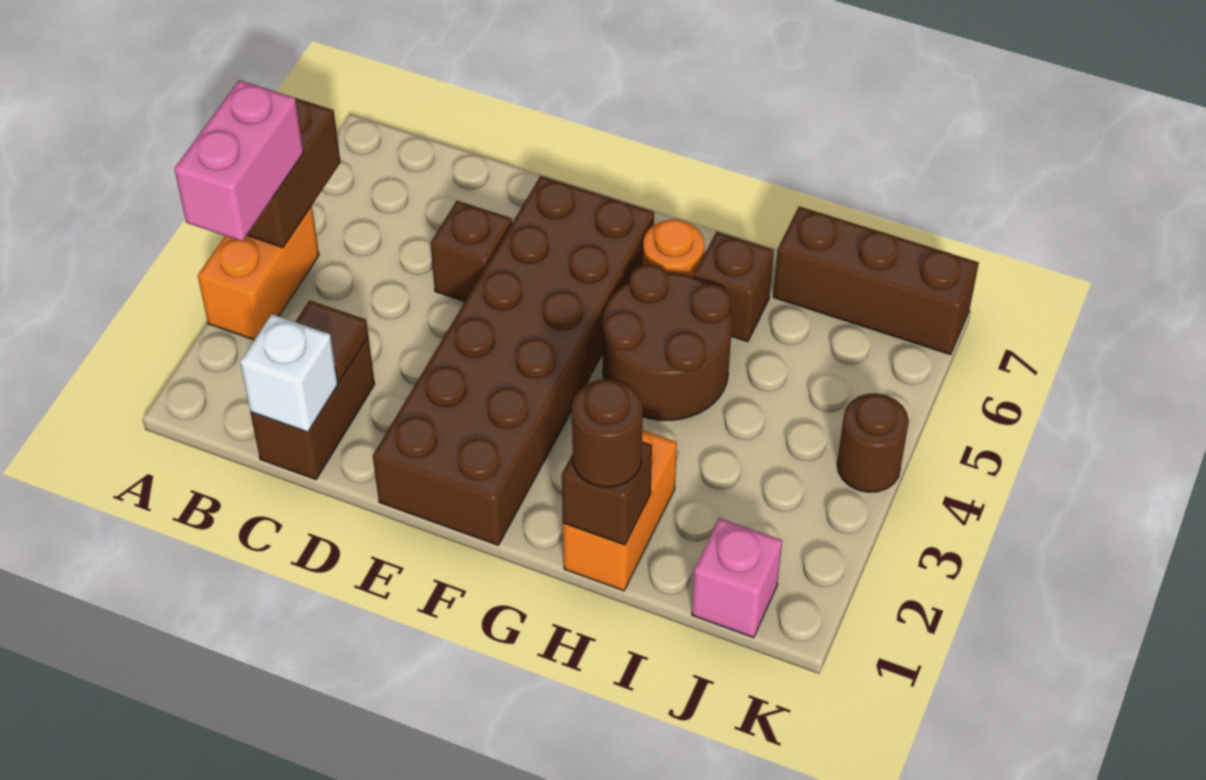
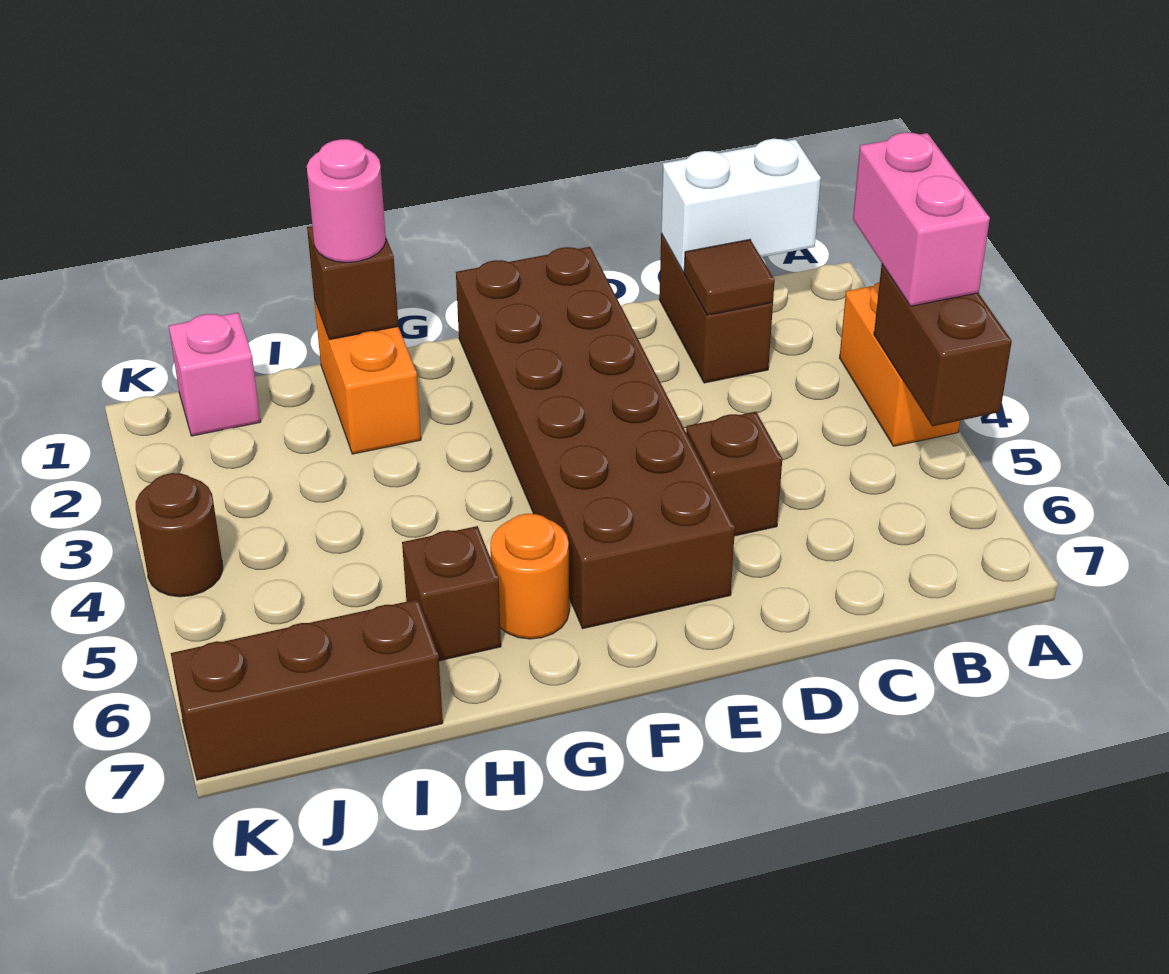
white 1x1 brick [240,314,338,432] -> white 1x2 brick [661,139,821,272]
brown 2x2 round brick [603,265,732,420] -> none
brown 1x1 round brick [572,379,643,487] -> pink 1x1 round brick [307,139,386,263]

